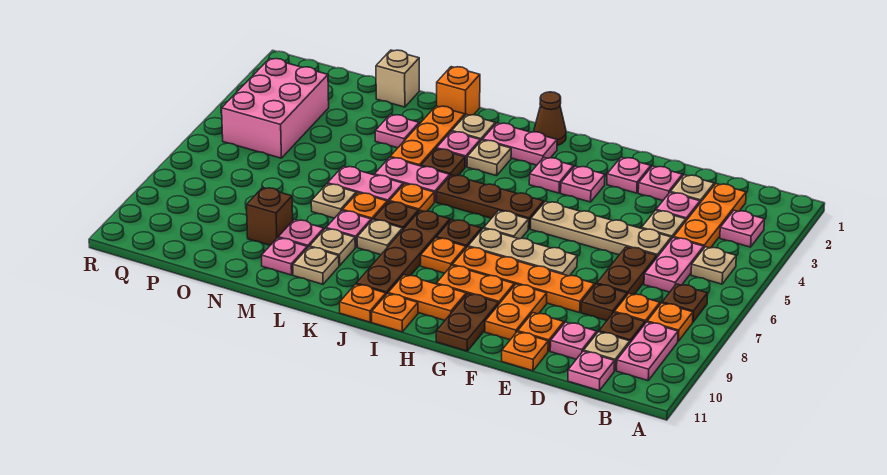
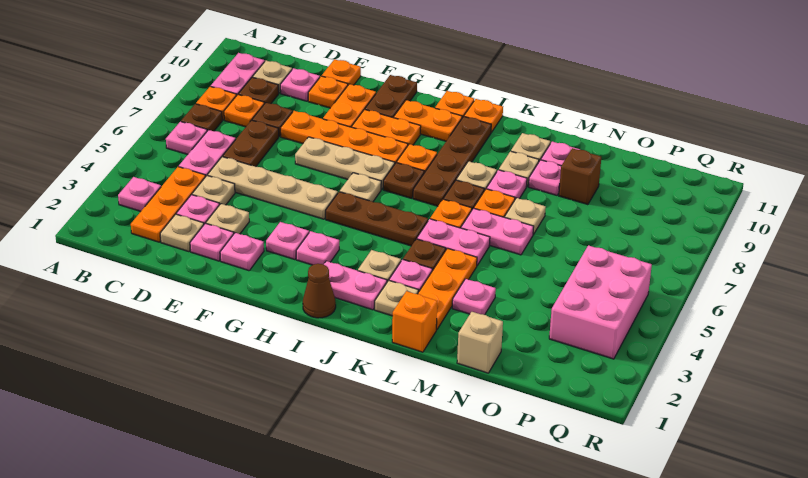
tan 1x1 plate [691,247,736,284] -> tan 1x1 plate moved to [206,204,249,234]
pink 1x1 plate [568,351,615,391] -> pink 1x1 plate moved to [166,121,207,155]

